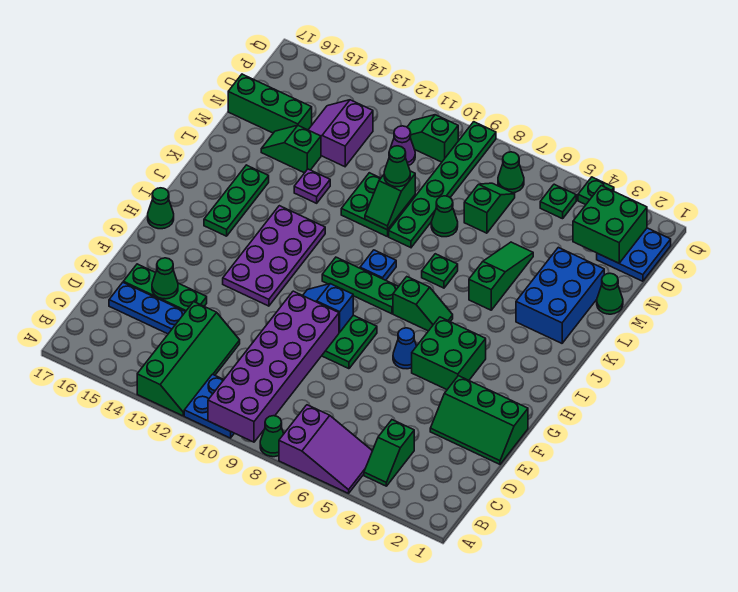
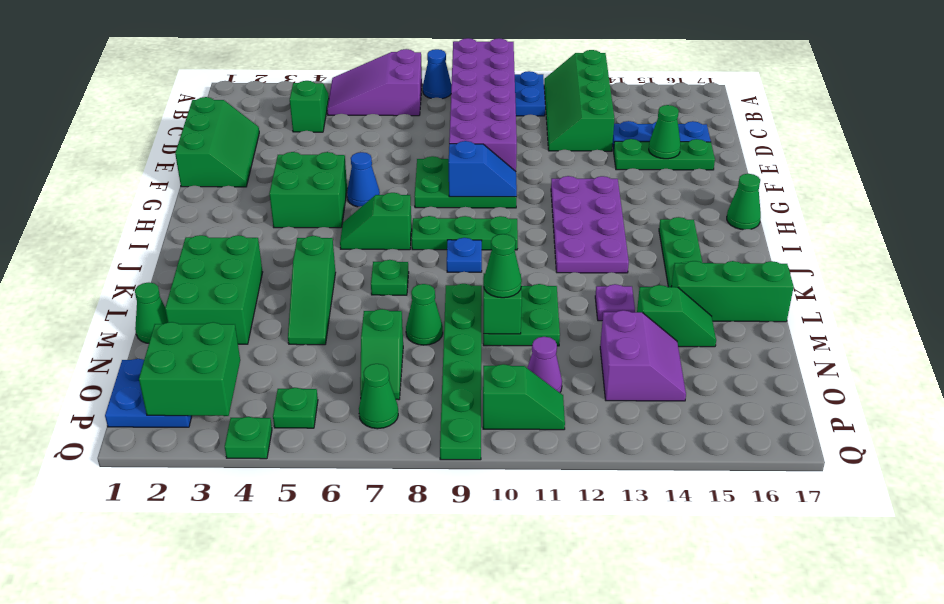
green 1x1 cone [260,416,284,457] -> blue 1x1 cone [423,49,451,99]
green 2x3 slope [430,376,528,464] -> green 2x3 slope turned to [175,97,259,187]
blue 2x3 brick [516,247,604,343] -> green 2x3 brick [165,235,263,344]
green 1x3 brick [228,74,312,133] -> green 1x3 brick moved to [671,261,794,322]

